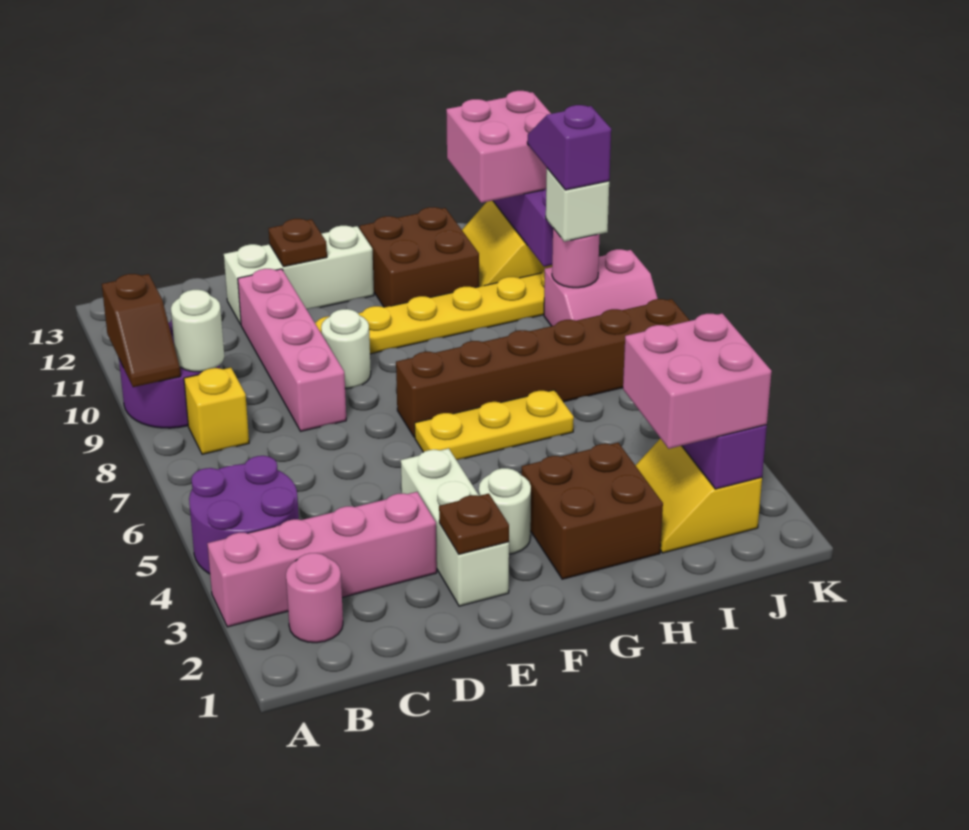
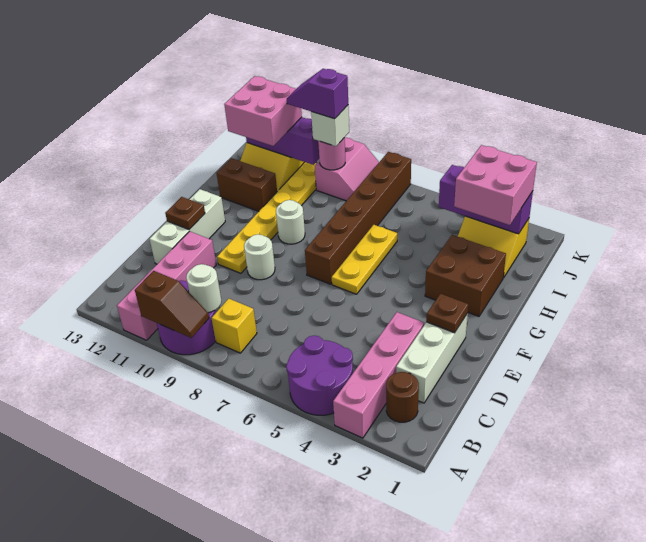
pink 1x1 round brick [286,553,343,643] -> brown 1x1 round brick [386,372,419,422]
pink 1x4 brick [238,269,346,431] -> pink 1x4 brick turned to [117,231,216,340]
white 1x3 brick [401,448,509,606] -> white 1x3 brick turned to [396,313,468,403]
white 1x1 round brick [479,468,531,554] -> white 1x1 round brick moved to [276,200,305,244]
brown 2x2 brick [360,207,479,307] -> brown 1x2 brick [217,158,277,211]

